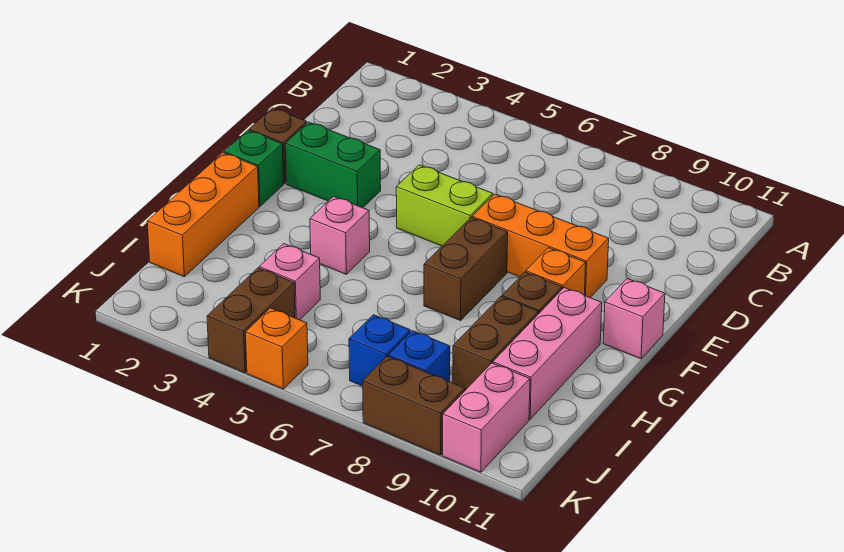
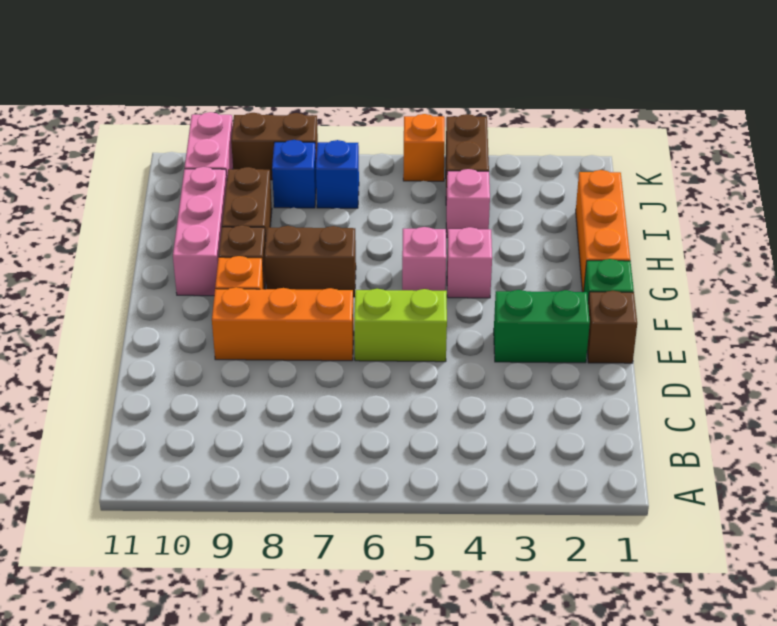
brown 1x2 brick [424,218,508,321] -> brown 1x2 brick turned to [265,226,356,297]
pink 1x1 brick [603,279,665,359] -> pink 1x1 brick moved to [402,227,446,291]

